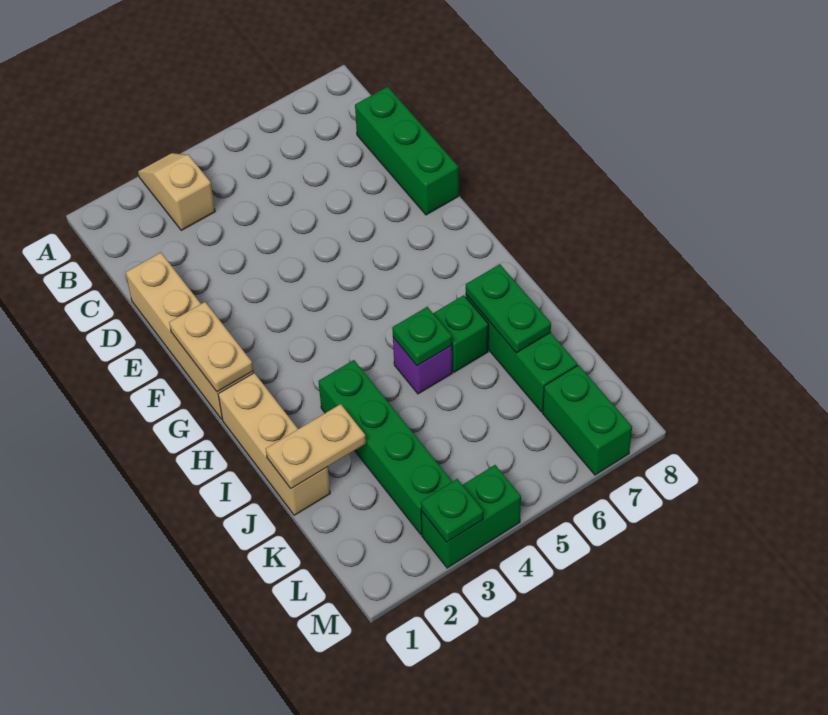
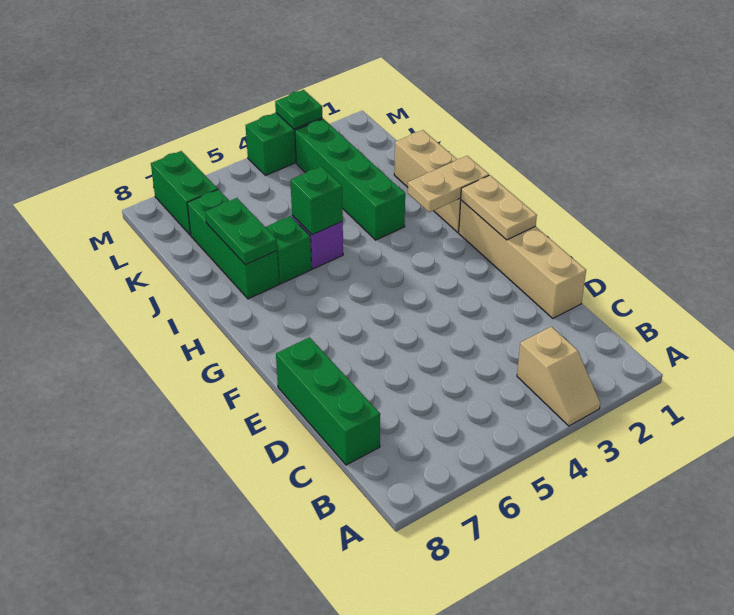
green 1x1 plate [392,307,452,366] -> green 1x1 brick [290,166,343,235]
tan 1x2 plate [266,404,366,489] -> tan 1x2 plate moved to [408,156,489,212]

